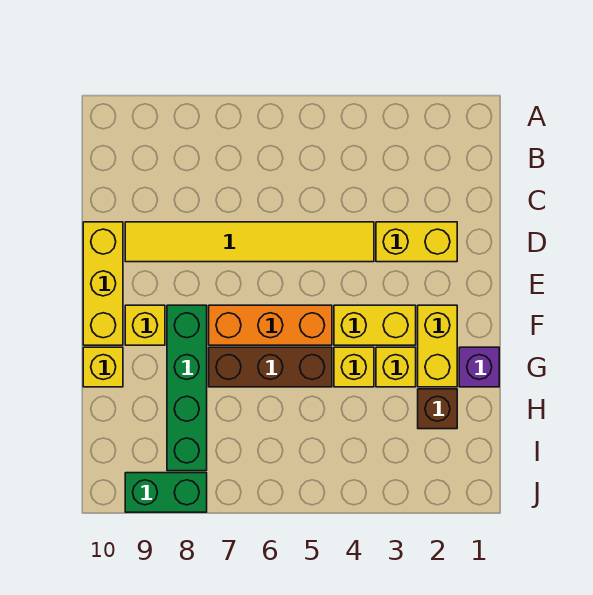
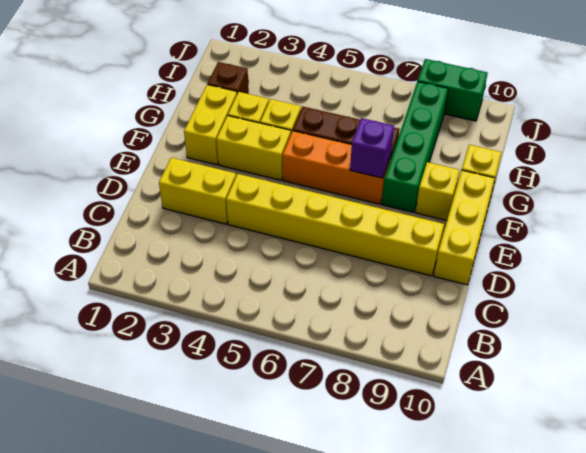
yellow 1x6 tile [125,222,374,262] -> yellow 1x6 brick [226,174,444,276]
purple 1x1 brick [459,347,499,387] -> purple 1x1 brick moved to [350,118,394,178]

